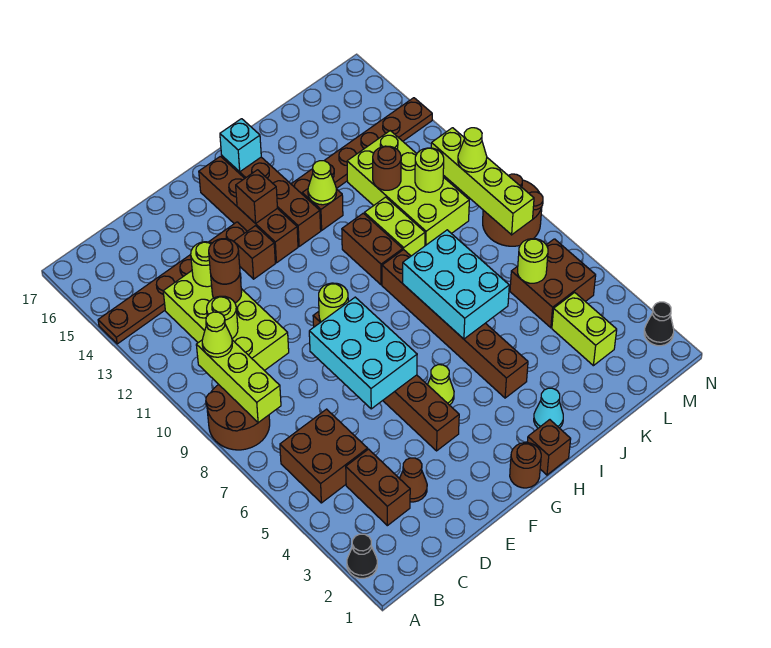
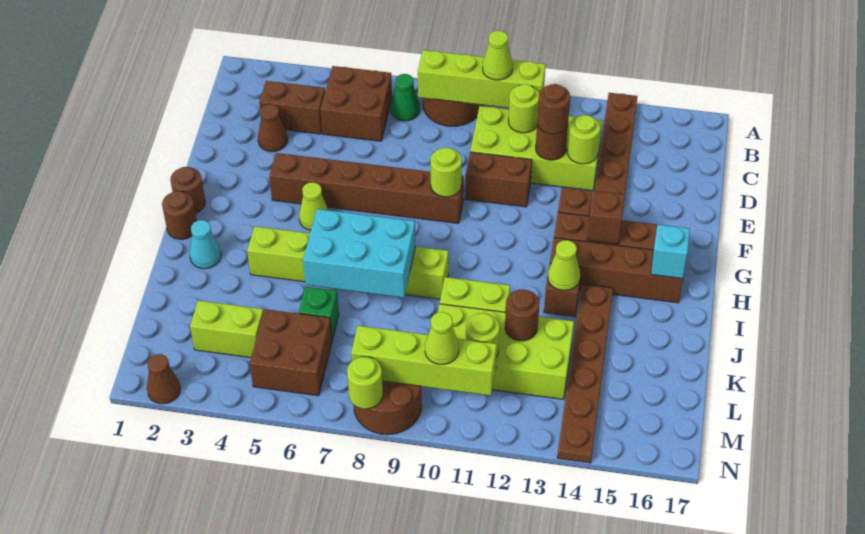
black 1x1 cone [347,534,377,578] -> none
none -> green 1x1 cone [391,74,420,121]
lime 1x3 brick [196,340,281,423] -> lime 1x4 brick [418,50,546,108]
cyan 2x3 brick [309,297,417,409] -> none
brown 1x1 brick [527,420,571,475] -> brown 1x1 round brick [162,191,197,239]
brown 1x6 brick [382,250,528,398] -> lime 1x6 brick [247,226,448,299]
brown 1x2 brick [342,213,403,285] -> brown 1x2 brick moved to [465,152,532,207]
none -> green 1x1 brick [299,287,339,340]
lime 1x1 round brick [518,239,548,283] -> lime 1x1 round brick moved to [347,357,383,409]
black 1x1 cone [644,302,674,346] -> brown 1x1 cone [147,354,180,404]

